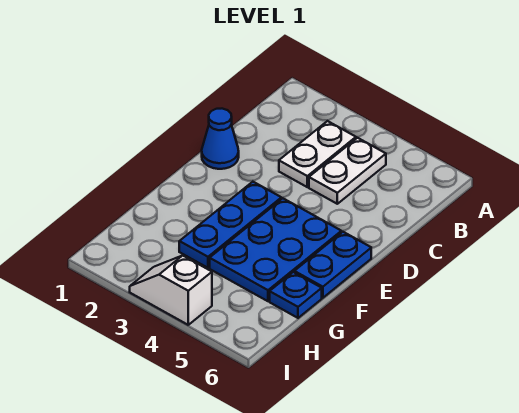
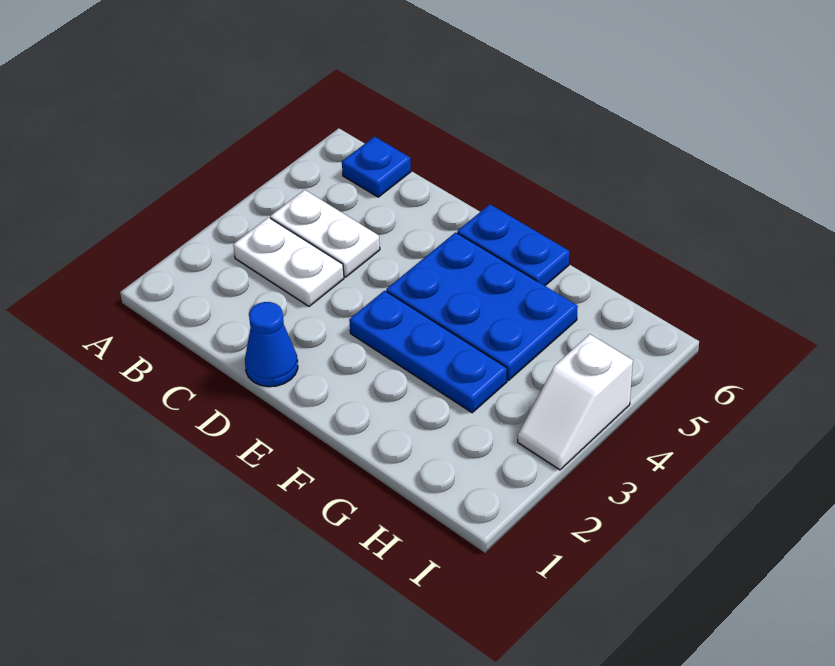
blue 1x1 plate [270,272,322,318] -> blue 1x1 plate moved to [342,137,411,197]

